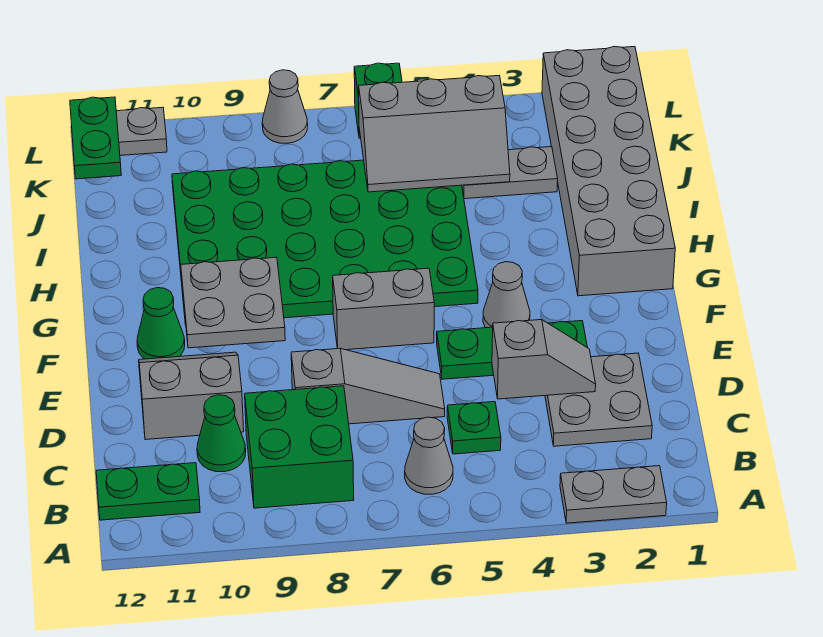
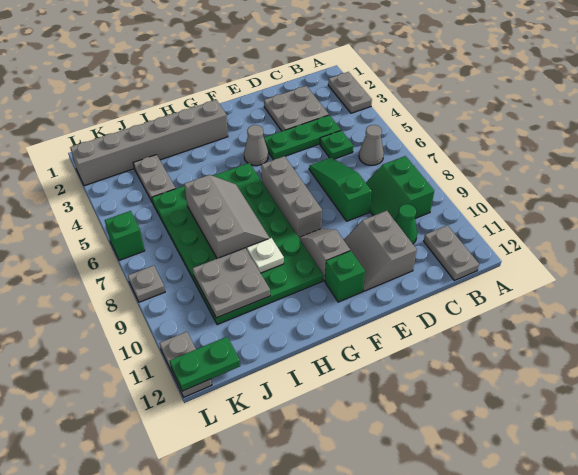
green 2x2 brick [245,386,354,508] -> green 2x2 slope [366,156,434,220]
green 1x2 plate [96,463,200,520] -> grey 1x2 plate [424,225,479,281]
grey 1x2 slope [492,320,596,399] -> grey 1x2 slope moved to [299,228,350,281]
grey 1x3 slope [291,348,445,424] -> green 1x3 slope [309,158,372,221]
green 1x3 plate [437,321,587,379] -> green 1x3 plate turned to [264,115,341,160]
grey 1x2 brick [333,268,434,350] -> grey 1x3 brick [261,156,322,237]
grey 2x2 plate [181,257,285,348] -> grey 2x2 plate moved to [192,248,270,318]
green 1x1 cone [137,288,185,359] -> green 1x1 brick [325,251,365,302]
grey 2x6 brick [542,46,675,296] -> grey 1x6 brick [70,100,228,186]
none -> white 1x1 plate [247,238,284,273]
grey 2x3 slope [359,76,510,192] -> grey 2x3 slope moved to [184,175,270,258]
grey 1x1 cone [262,70,308,143] -> grey 1x1 plate [128,266,165,302]

